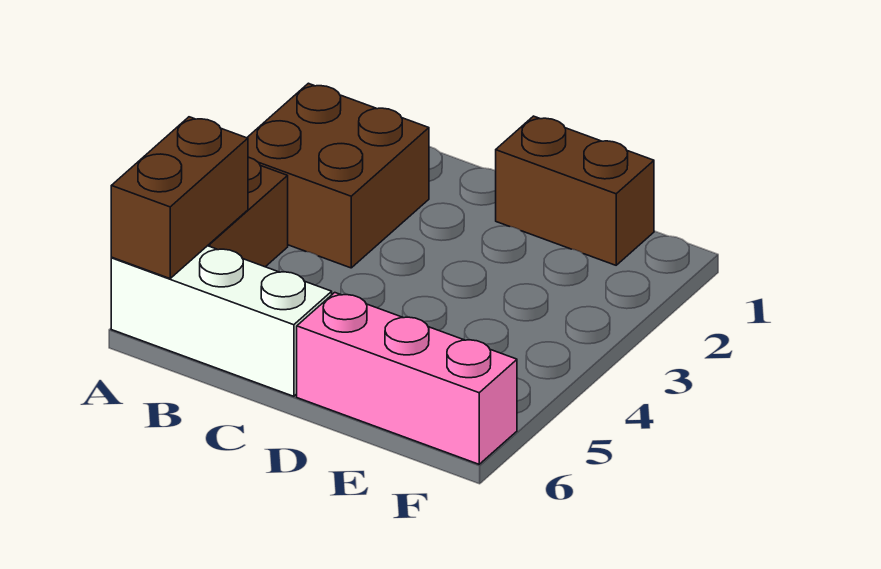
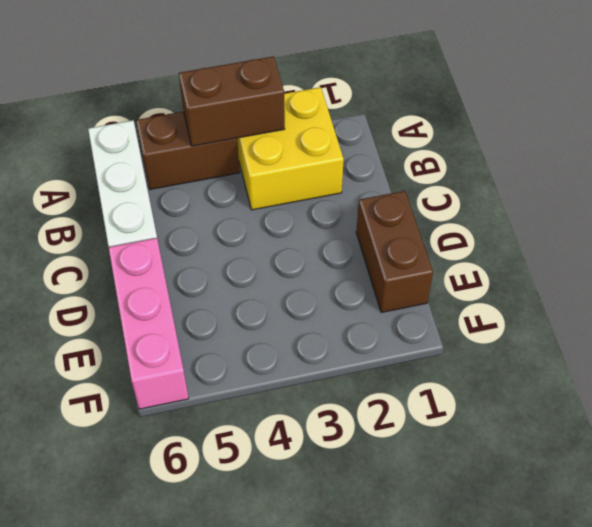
brown 2x2 brick [247,83,429,268] -> yellow 2x2 brick [237,87,344,210]
brown 1x2 brick [111,117,248,278] -> brown 1x2 brick moved to [179,56,285,146]

